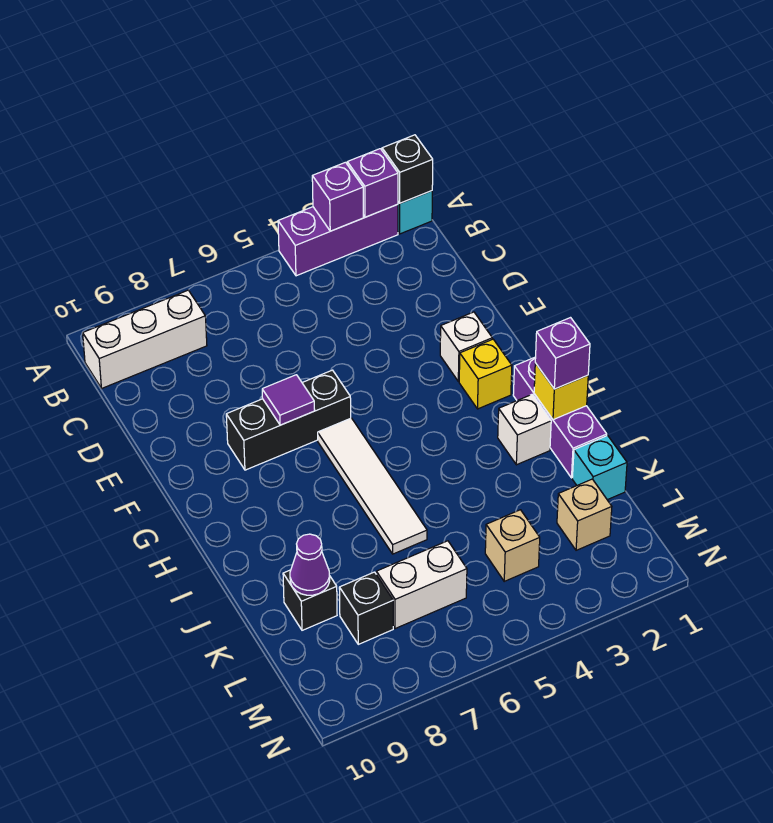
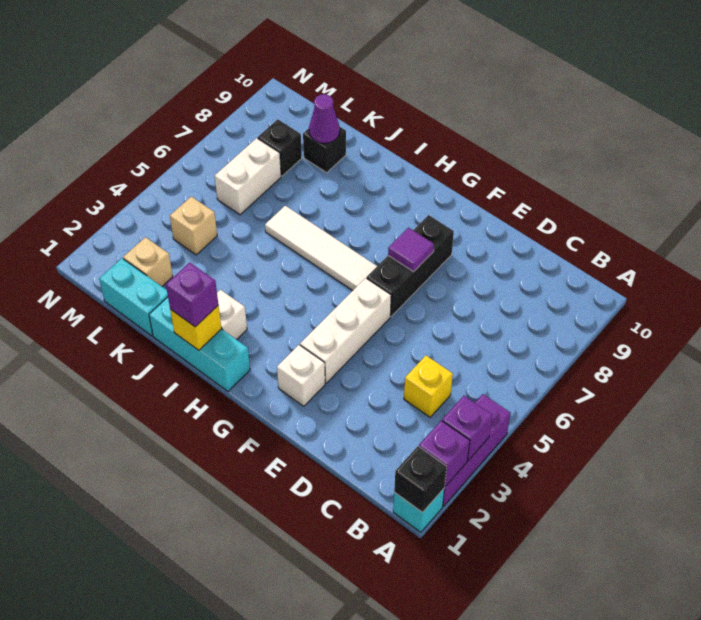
white 1x3 brick [83,290,207,388] -> white 1x3 brick moved to [300,278,391,383]
yellow 1x1 brick [459,339,512,409] -> yellow 1x1 brick moved to [404,356,453,417]
purple 1x3 brick [513,357,607,478] -> cyan 1x3 brick [149,297,250,391]
cyan 1x1 brick [572,435,627,500] -> cyan 1x2 brick [99,258,168,336]

